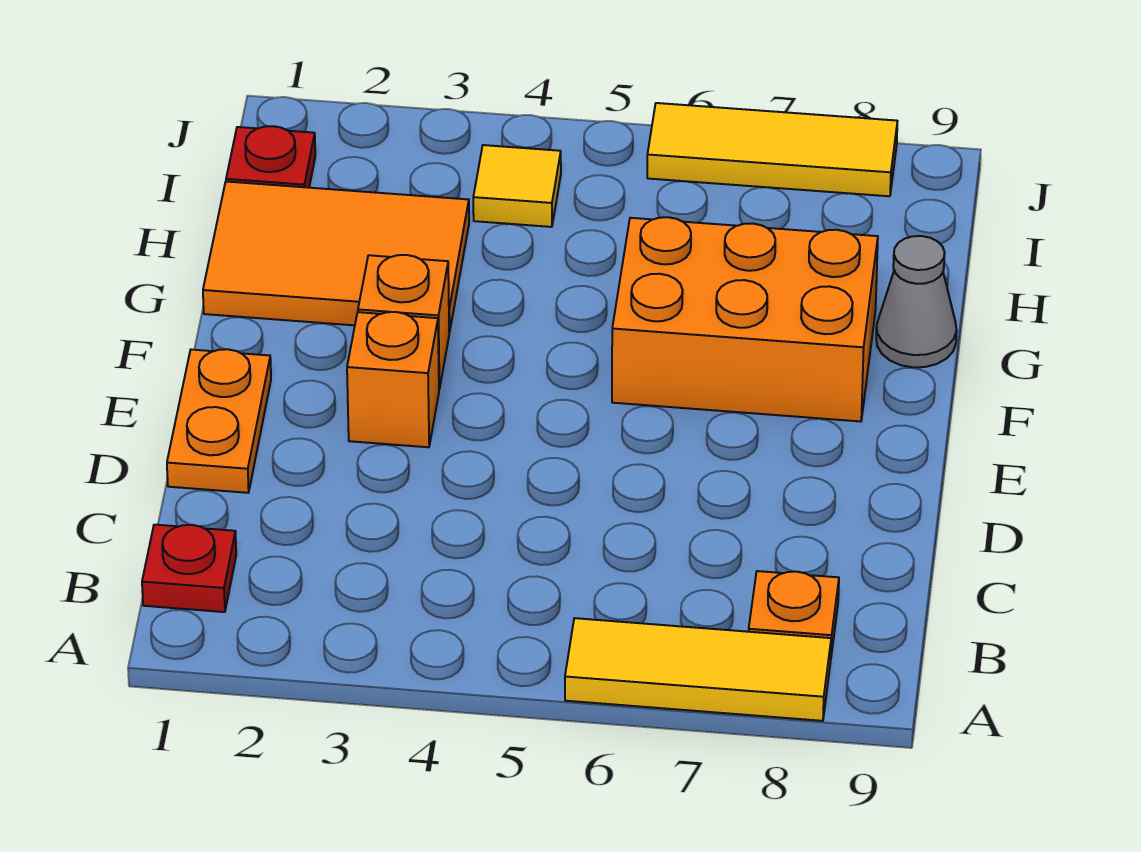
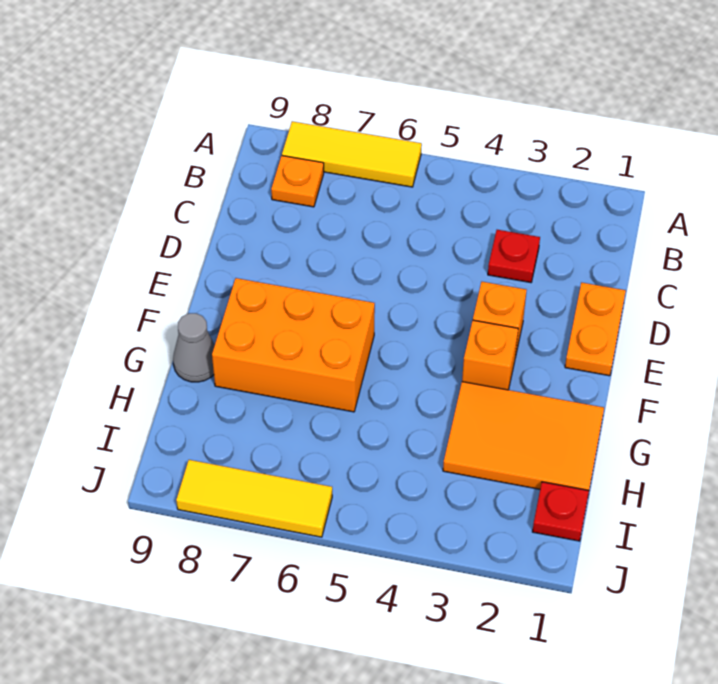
red 1x1 plate [142,525,236,612] -> red 1x1 plate moved to [488,230,540,283]
yellow 1x1 tile [473,145,561,227] -> none

